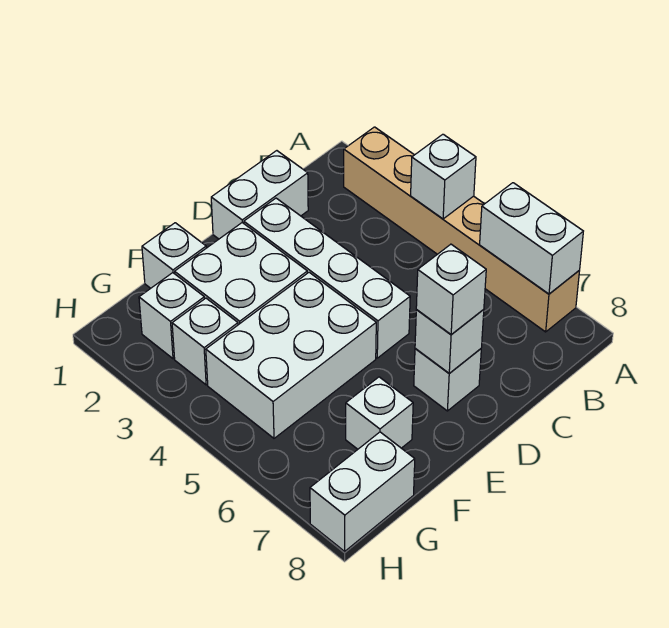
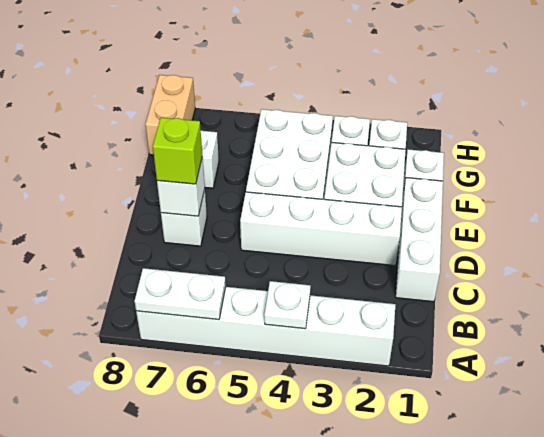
tan 1x6 brick [344,127,579,332] -> white 1x6 brick [136,287,396,366]
white 1x1 brick [411,134,476,219] -> white 1x1 plate [264,281,310,329]
white 1x2 brick [480,183,583,294] -> white 1x2 plate [135,268,226,320]
white 1x2 brick [211,151,308,239] -> white 1x3 brick [396,178,443,302]
white 1x1 brick [416,244,486,335] -> lime 1x1 brick [153,118,202,184]
white 1x2 brick [310,432,415,551] -> tan 1x2 brick [145,75,195,155]

